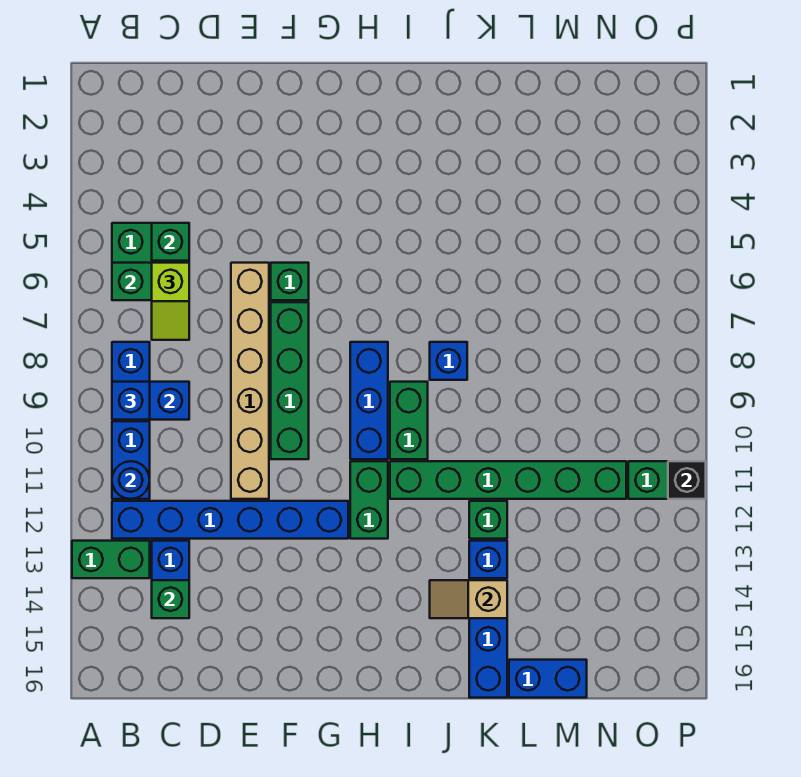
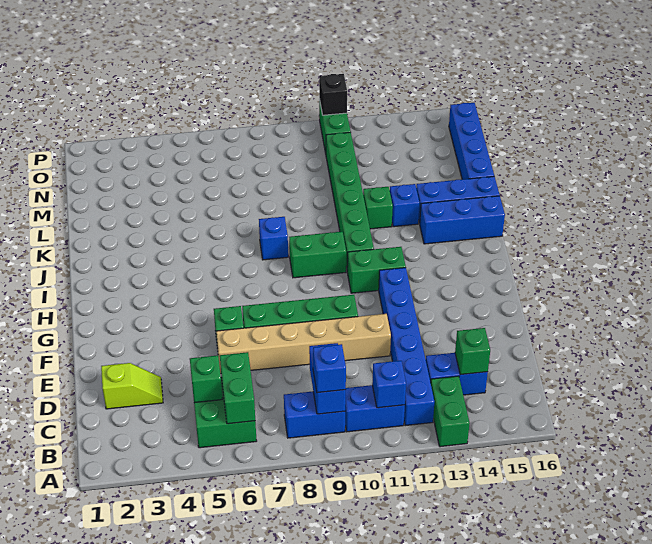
blue 1x1 round brick [112,461,150,499] -> blue 1x1 brick [372,361,406,408]
lime 1x2 slope [152,263,189,340] -> lime 1x2 slope moved to [101,363,163,409]
blue 1x3 brick [350,342,388,459] -> blue 1x3 brick moved to [420,196,505,244]
tan 1x2 slope [430,580,507,618] -> none
blue 1x2 brick [509,660,587,698] -> blue 1x4 brick [449,103,494,179]

